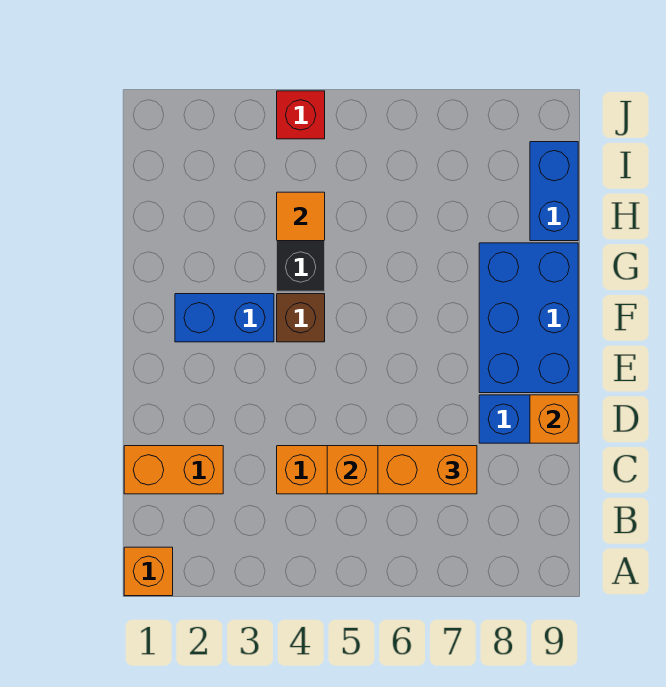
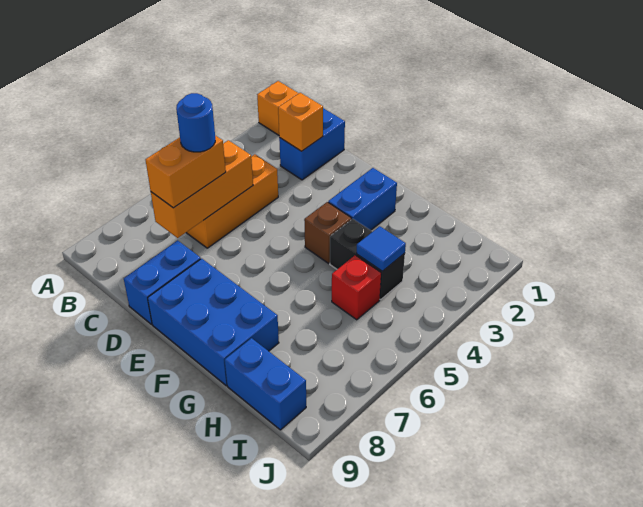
orange 1x2 brick [124,446,223,494] -> blue 1x2 brick [279,108,345,180]
none -> blue 1x1 round brick [176,93,215,152]
orange 1x1 brick [530,395,578,443] -> orange 1x1 brick moved to [278,93,323,151]
orange 1x1 tile [277,192,325,241] -> blue 1x1 tile [357,226,406,271]
red 1x1 brick [277,91,325,139] -> red 1x1 brick moved to [332,255,381,320]

